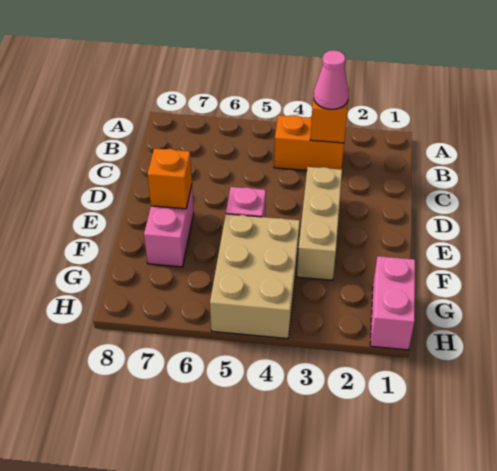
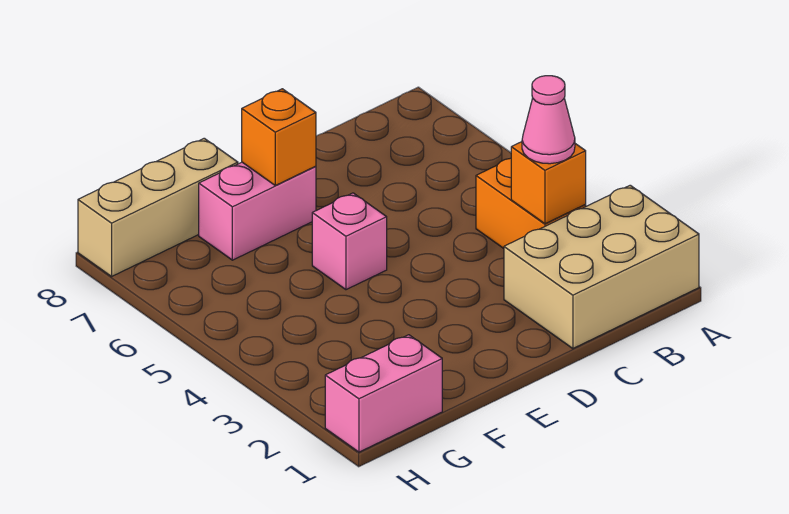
tan 1x3 brick [297,167,342,280] -> tan 1x3 brick moved to [78,138,238,276]
tan 2x3 brick [210,214,300,339] -> tan 2x3 brick moved to [504,185,699,349]

